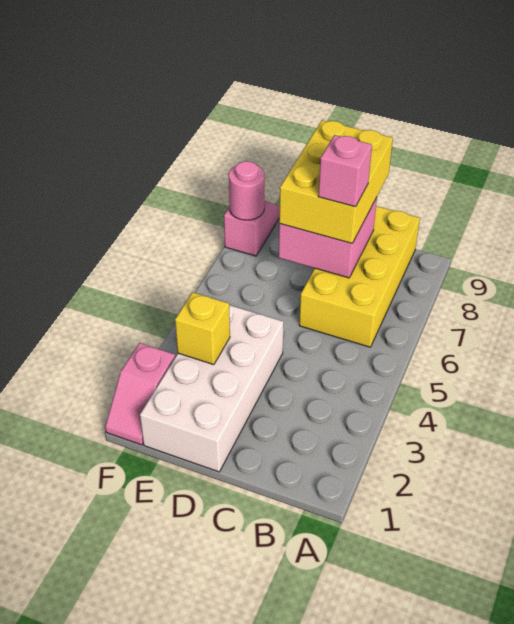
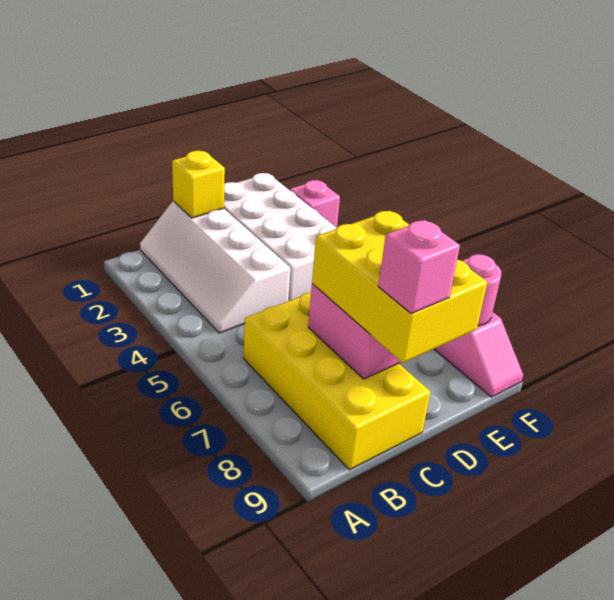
none -> white 2x4 slope [140,201,290,333]
pink 1x1 brick [318,135,372,207] -> pink 1x1 brick moved to [378,220,460,313]
yellow 1x1 brick [175,292,230,365] -> yellow 1x1 brick moved to [172,151,225,218]

